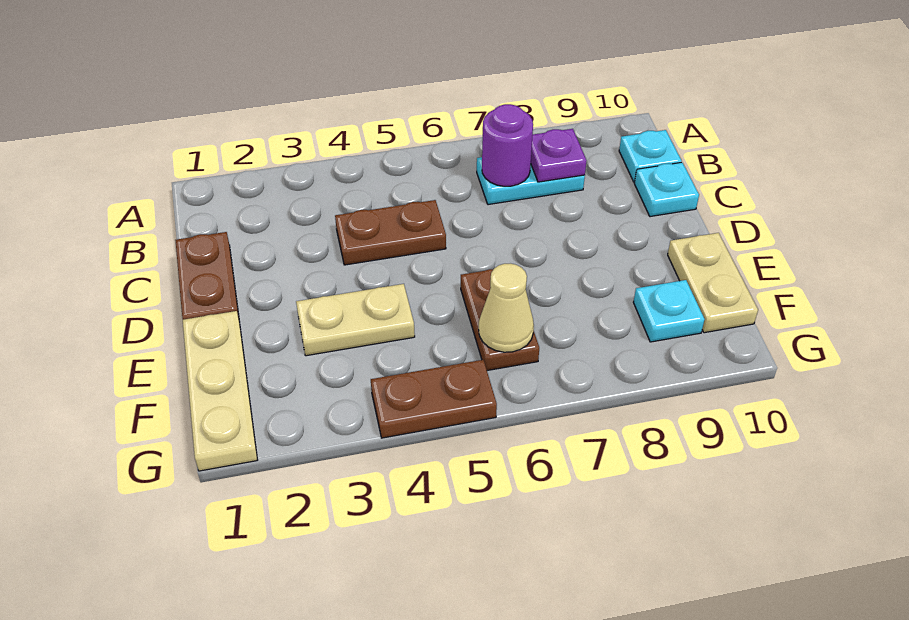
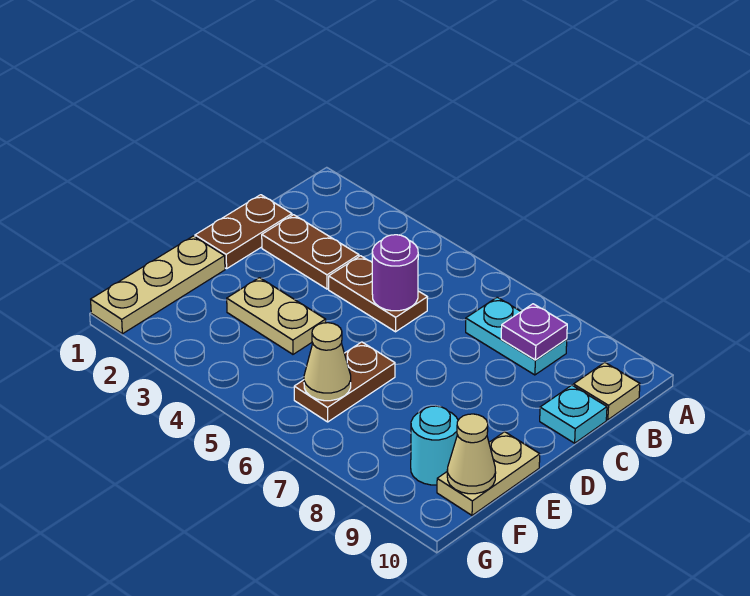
purple 1x1 round brick [482,104,533,186] -> purple 1x1 round brick moved to [372,235,418,311]
cyan 1x1 plate [619,130,682,182] -> tan 1x1 plate [573,363,640,420]
cyan 1x1 plate [633,280,705,342] -> cyan 1x1 round brick [411,406,458,485]
none -> tan 1x1 cone [447,414,496,494]
brown 1x2 plate [371,360,497,438] -> brown 1x2 plate moved to [262,215,359,289]

